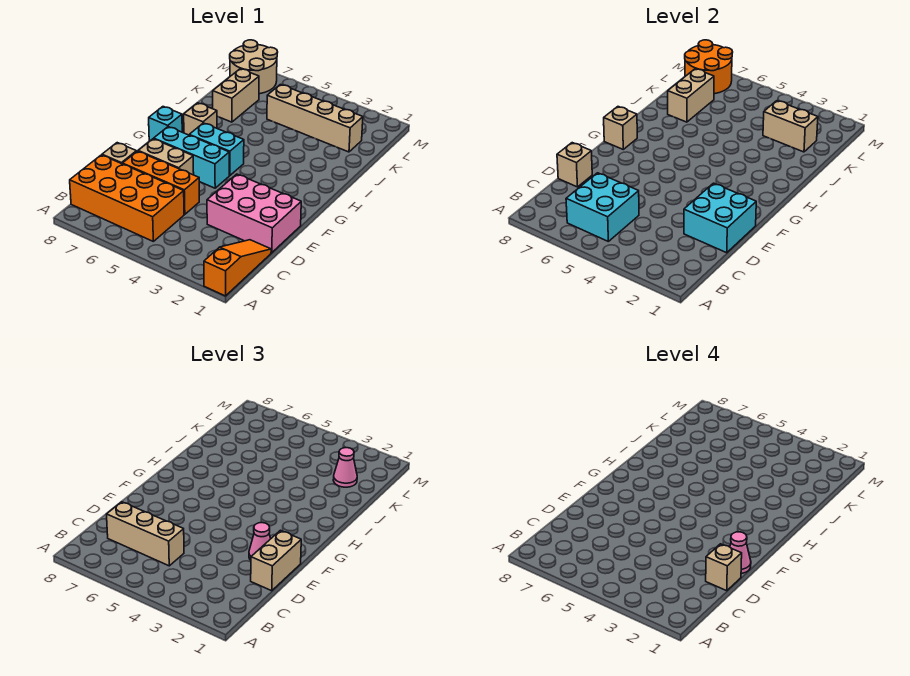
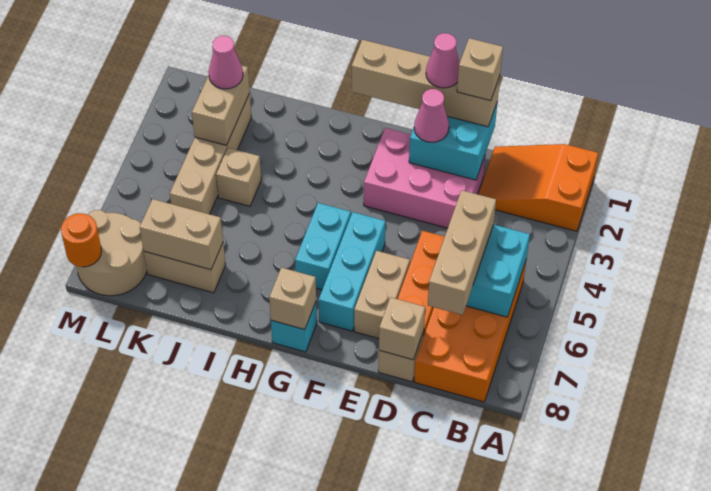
orange 1x3 slope [204,240,271,296] -> orange 2x3 slope [478,144,598,231]
pink 2x3 brick [207,174,301,253] -> pink 2x3 brick turned to [364,128,485,228]
tan 1x2 brick [251,530,301,591] -> tan 1x4 brick [352,40,500,127]
tan 1x1 brick [184,103,217,135] -> tan 1x1 brick moved to [216,148,261,206]
orange 2x2 round brick [685,40,733,94] -> orange 1x1 round brick [61,213,102,267]

